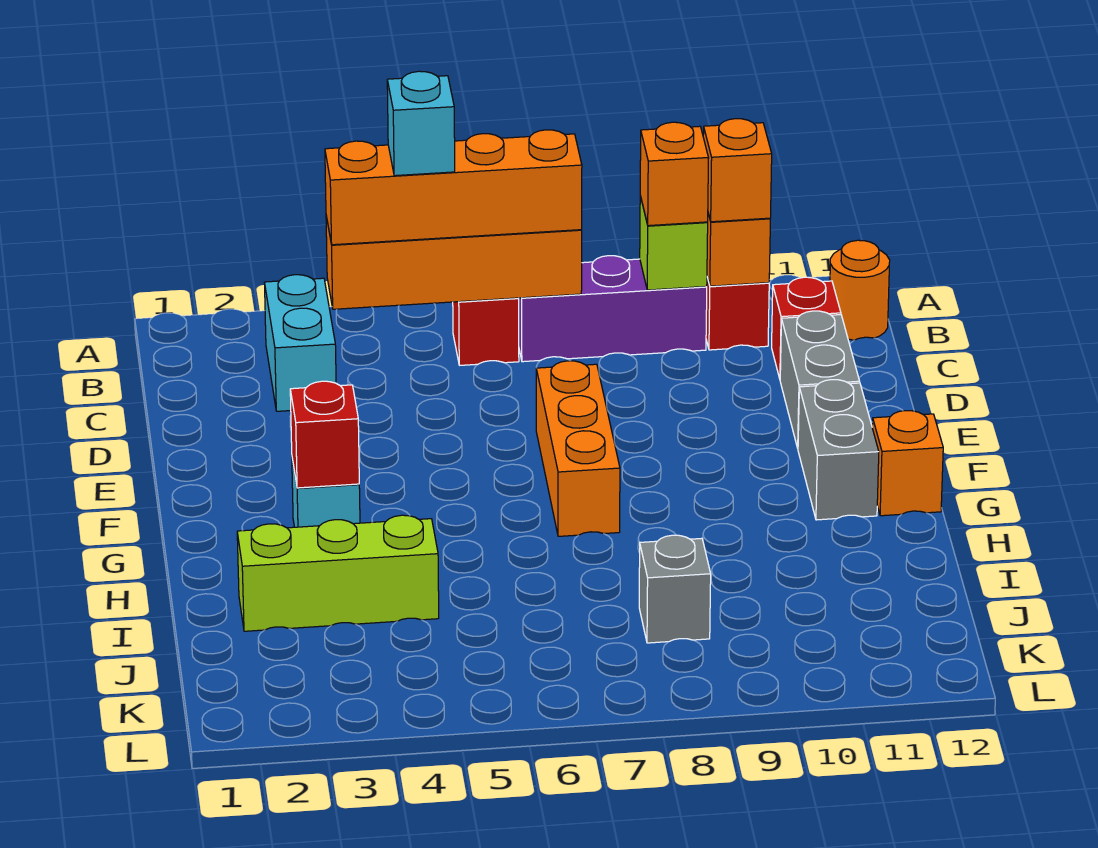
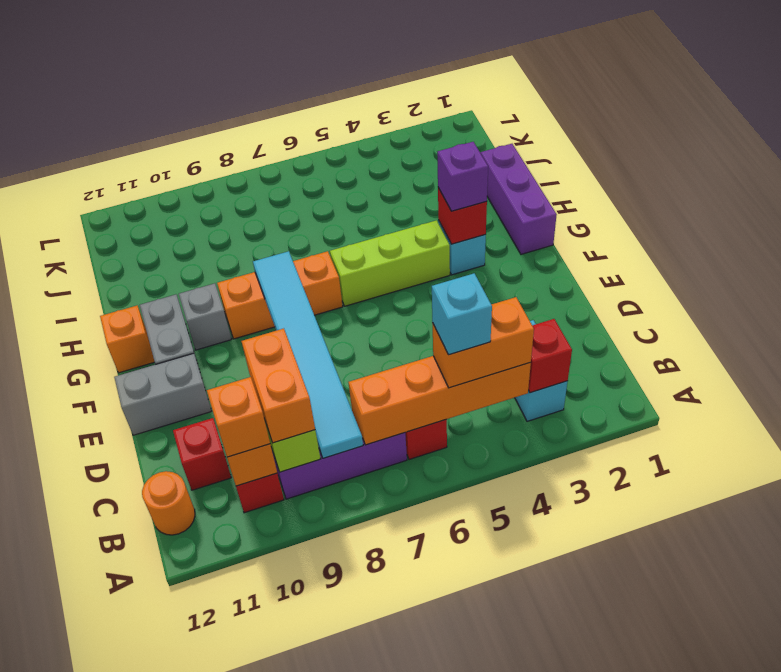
none -> red 1x1 brick [528,319,572,393]
orange 1x4 brick [325,130,582,245] -> orange 1x2 brick [433,297,534,388]
none -> cyan 1x6 tile [253,251,363,458]
orange 1x1 brick [640,122,708,226] -> orange 1x2 brick [241,329,315,443]
grey 1x2 brick [780,311,860,448] -> grey 1x2 brick turned to [114,353,211,435]
orange 1x3 brick [536,361,620,536] -> orange 1x3 brick turned to [217,251,343,339]
none -> purple 1x3 brick [480,144,557,254]
none -> purple 1x1 brick [437,142,488,211]
lime 1x3 brick [237,515,439,631] -> lime 1x3 brick moved to [330,220,450,306]
grey 1x1 brick [639,535,711,643] -> grey 1x1 brick moved to [179,283,231,350]

